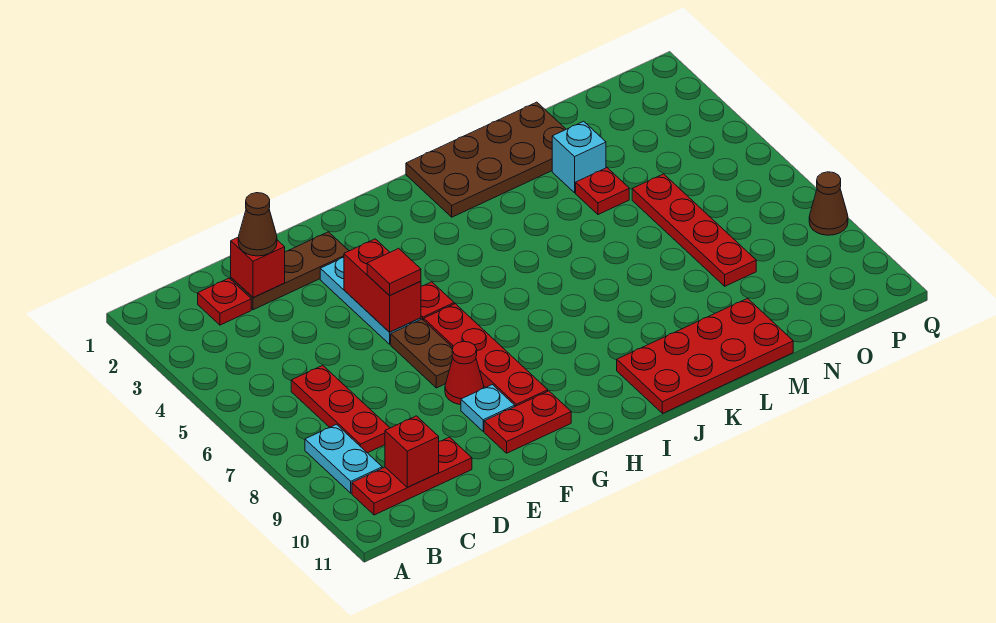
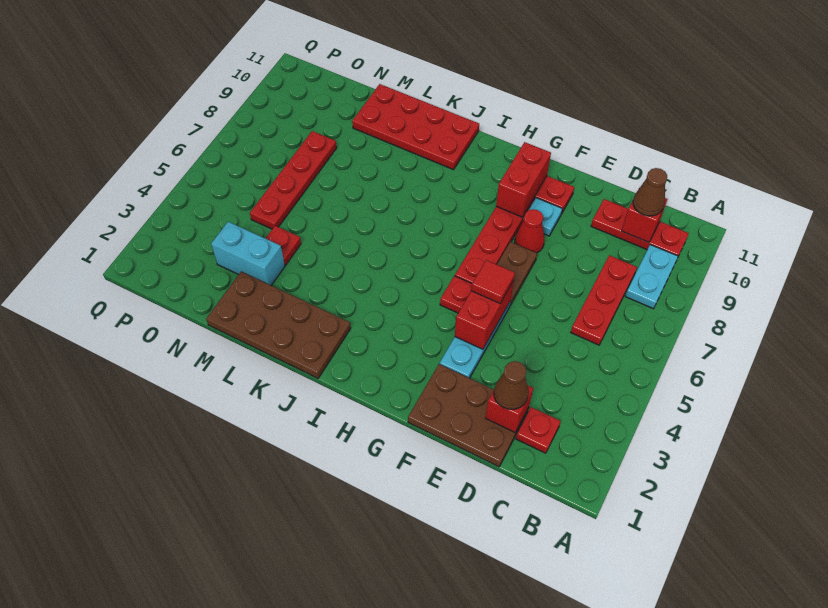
brown 1x3 plate [231,232,349,310] -> brown 2x3 plate [408,364,529,467]
none -> red 1x2 brick [496,142,551,217]
cyan 1x1 brick [552,121,606,193] -> cyan 1x2 brick [211,222,285,285]
brown 1x1 cone [809,172,848,235] -> brown 1x1 cone moved to [633,168,667,216]

